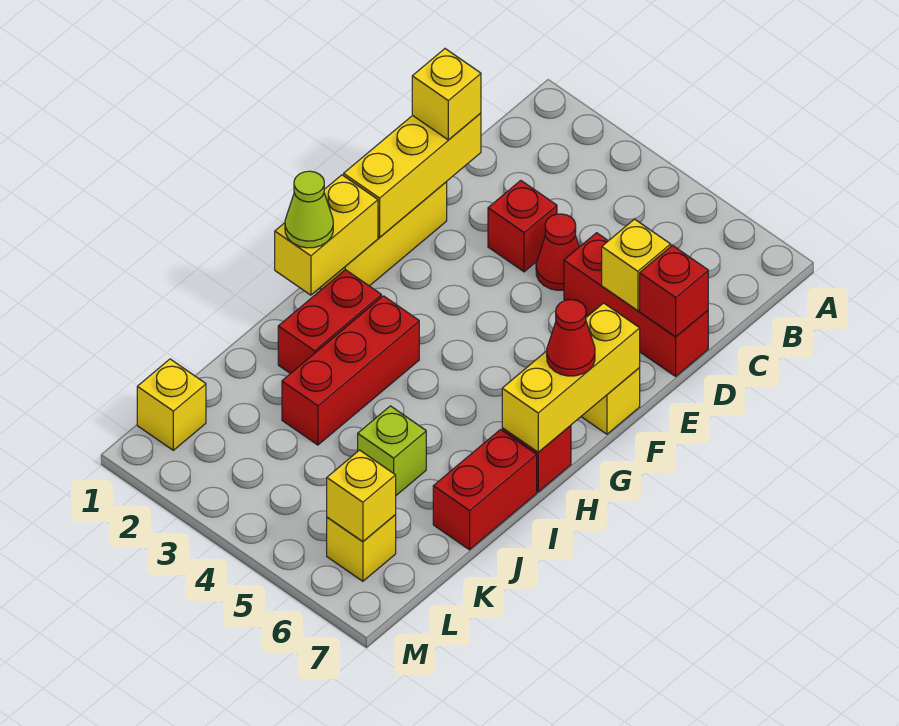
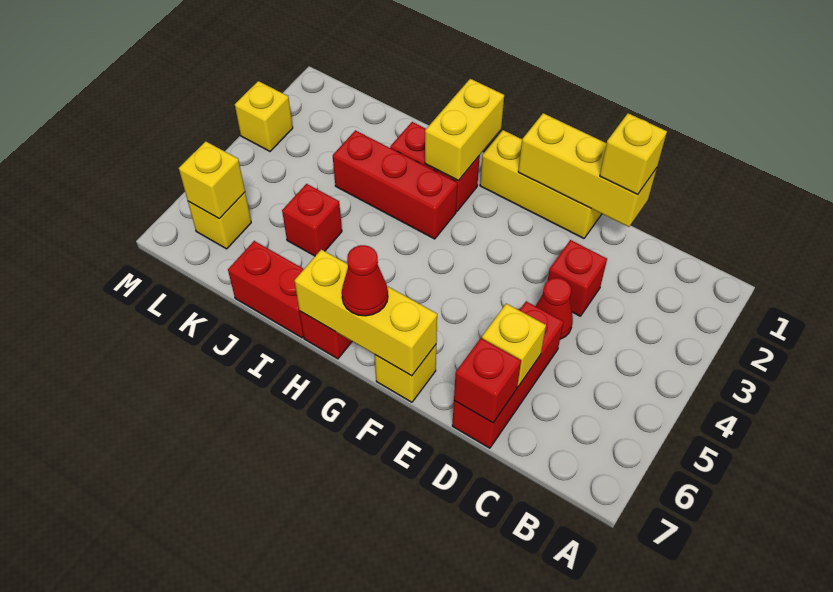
yellow 1x2 brick [275,175,378,295] -> yellow 1x2 brick turned to [425,79,504,181]
lime 1x1 cone [285,171,333,248] -> none
lime 1x1 brick [358,406,426,495] -> red 1x1 brick [282,184,342,256]
yellow 1x1 brick [137,359,206,450] -> yellow 1x1 brick moved to [235,81,293,151]

